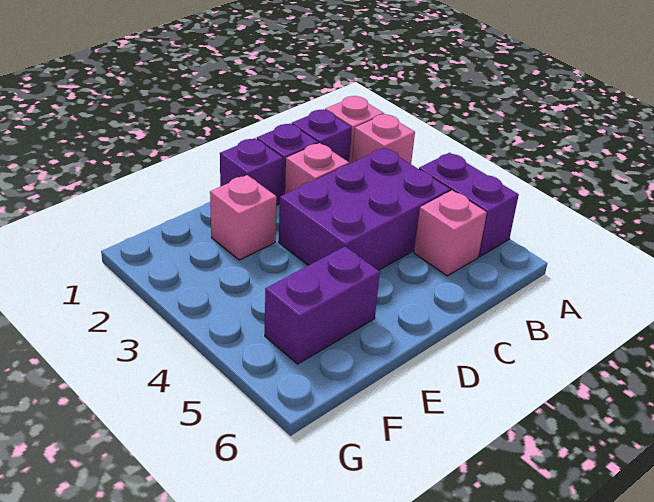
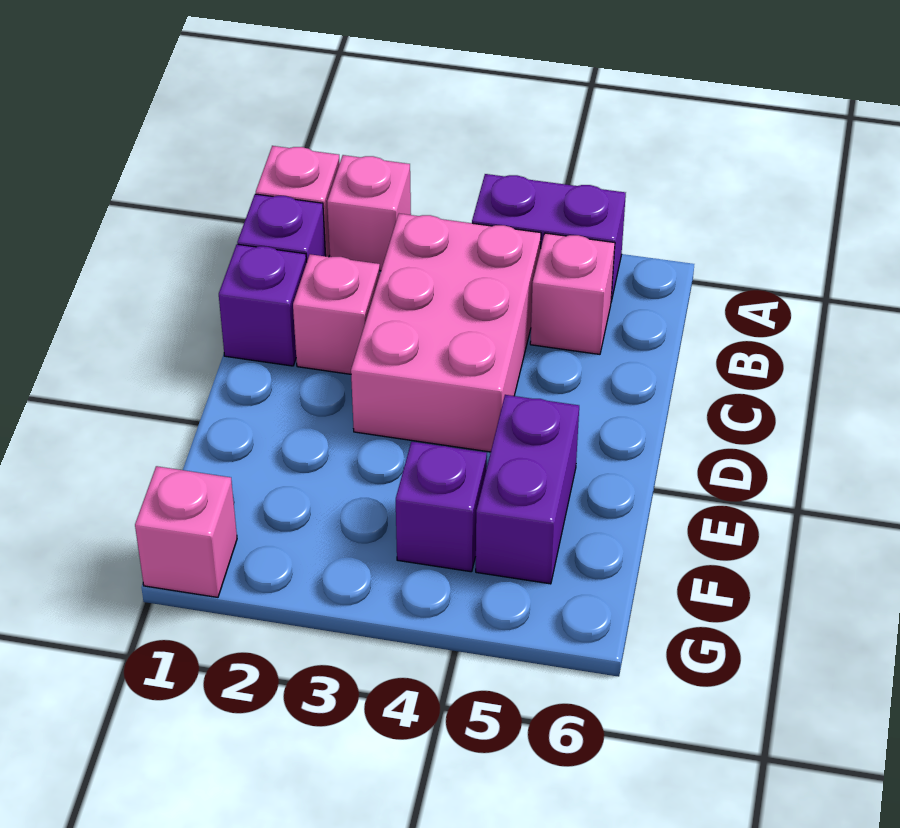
purple 2x3 brick [279,148,450,270] -> pink 2x3 brick [351,214,541,452]
purple 1x1 brick [220,138,283,205] -> purple 1x1 brick moved to [396,442,487,572]
pink 1x1 brick [210,175,277,260] -> pink 1x1 brick moved to [135,466,237,597]

